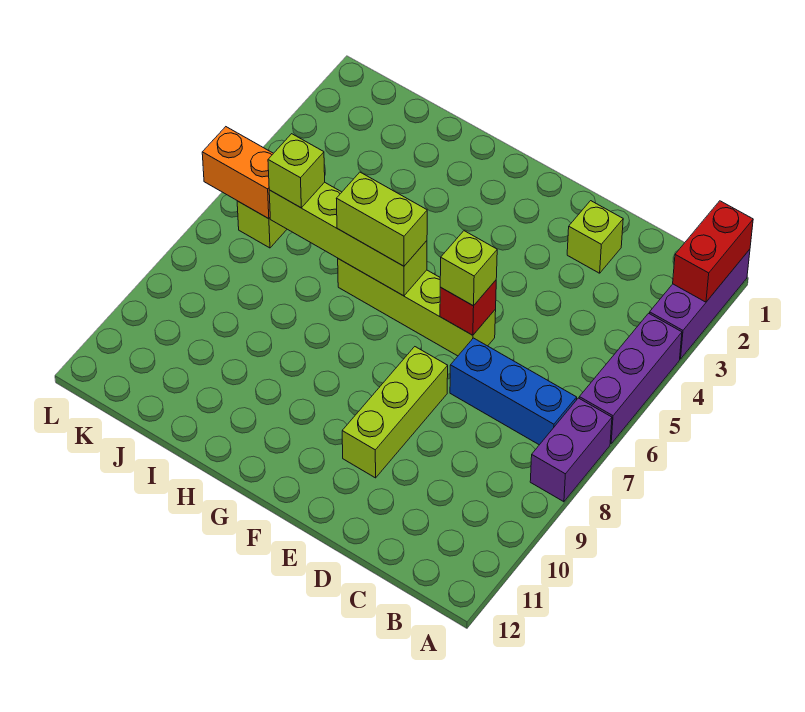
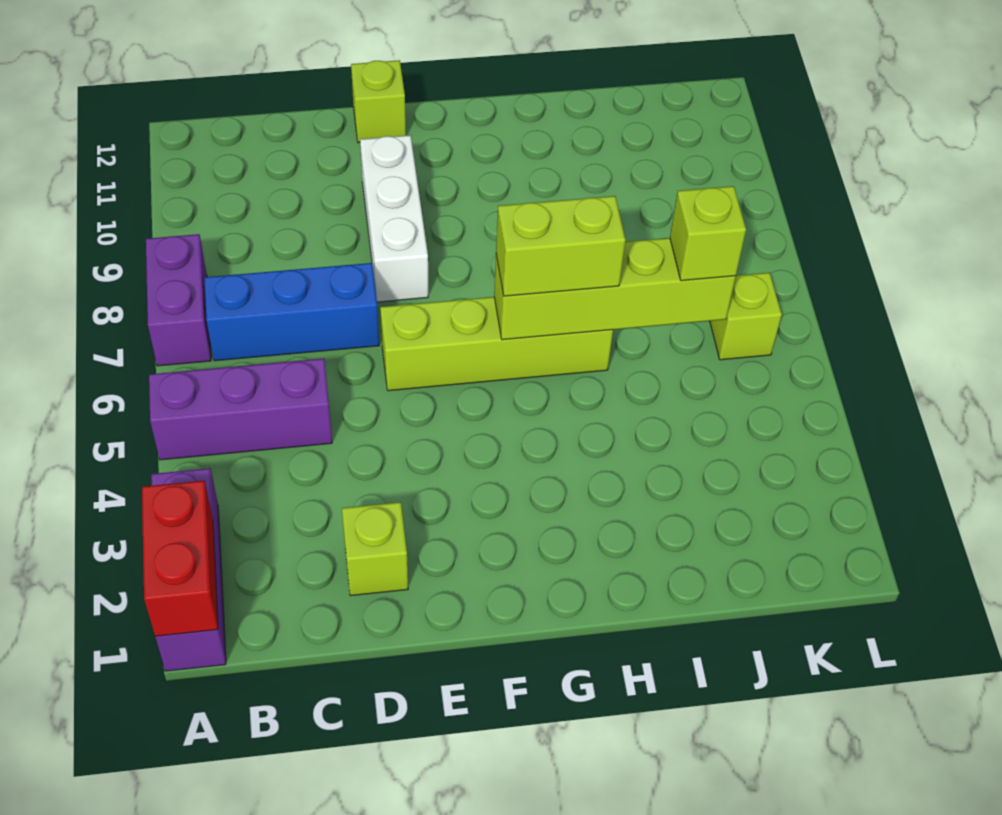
purple 1x3 brick [579,313,682,444] -> purple 1x3 brick turned to [149,359,332,460]
red 1x1 brick [440,280,496,335] -> none
lime 1x1 brick [440,231,497,306] -> lime 1x1 brick moved to [351,60,406,143]
lime 1x3 brick [342,347,448,478] -> white 1x3 brick [360,135,428,302]
orange 1x2 brick [202,127,273,219] -> none

